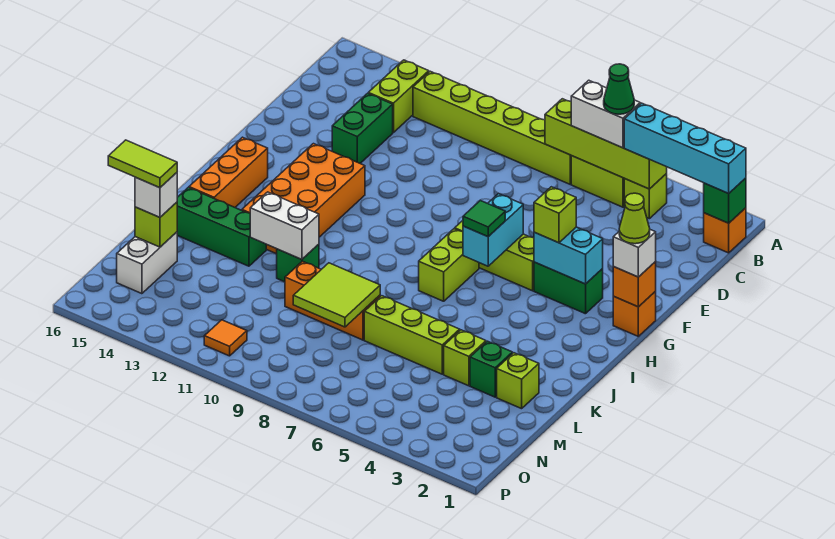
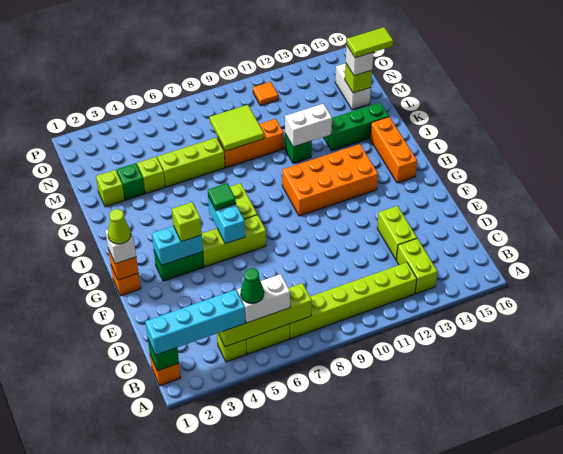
green 1x2 brick [332,93,393,163] -> lime 1x2 brick [377,206,417,260]
orange 2x4 brick [242,144,365,254] -> orange 2x4 brick turned to [282,144,378,216]

